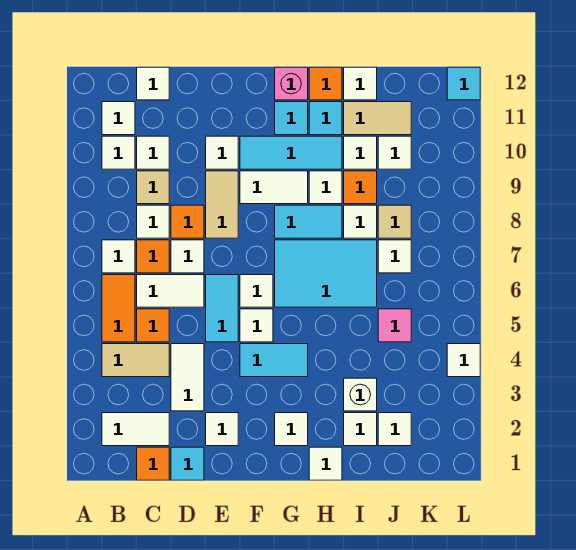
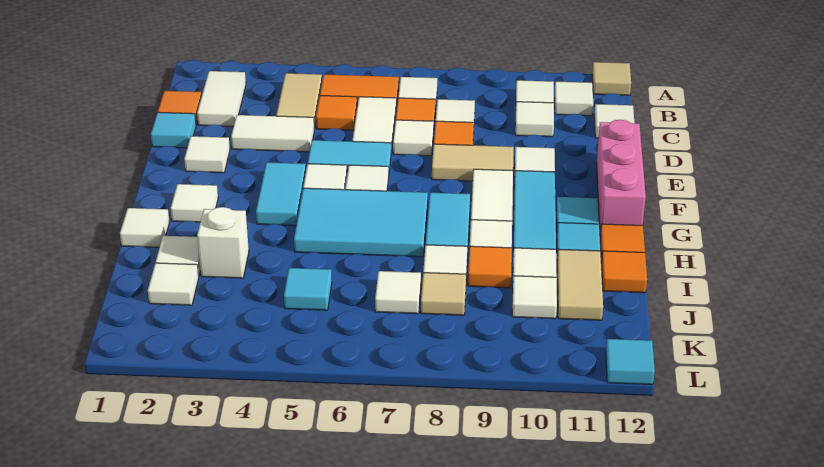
tan 1x1 tile [137,171,169,204] -> tan 1x1 tile moved to [592,62,631,95]
cyan 2x3 tile [275,240,377,307] -> cyan 2x3 tile turned to [294,188,428,257]
pink 1x1 brick [275,67,308,100] -> pink 1x3 brick [597,120,646,234]
white 1x1 tile [344,67,377,100] -> orange 1x1 tile [601,251,647,293]
pink 1x1 tile [378,309,411,342] -> cyan 1x1 tile [284,268,332,310]
white 1x1 tile [447,344,480,377] -> none

